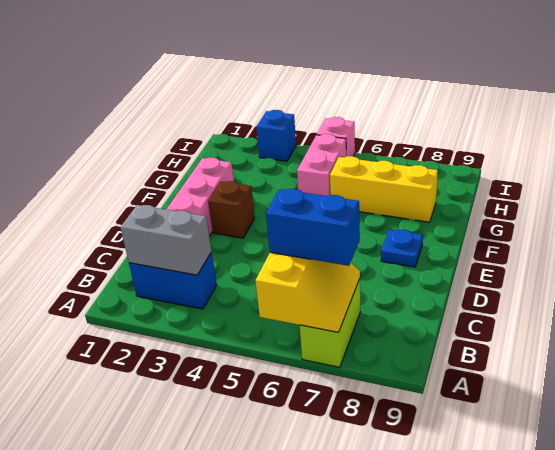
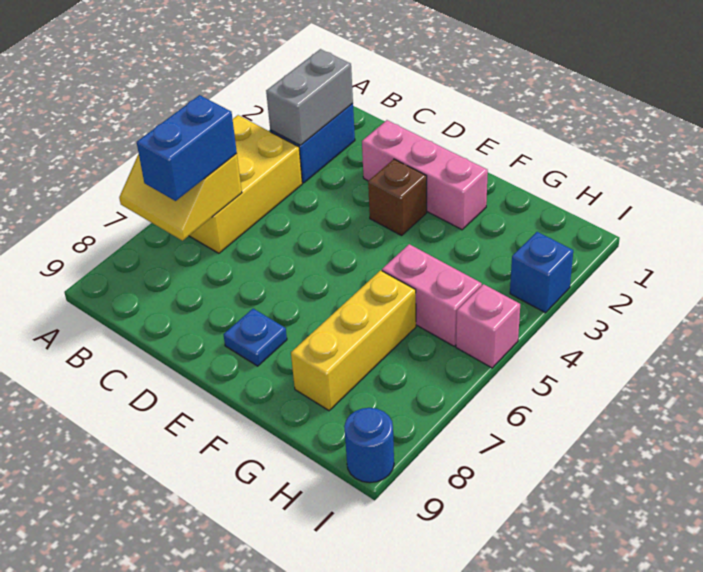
none -> yellow 2x3 brick [189,115,302,253]
lime 1x2 brick [300,279,360,367] -> none
none -> blue 1x1 round brick [344,408,394,483]

